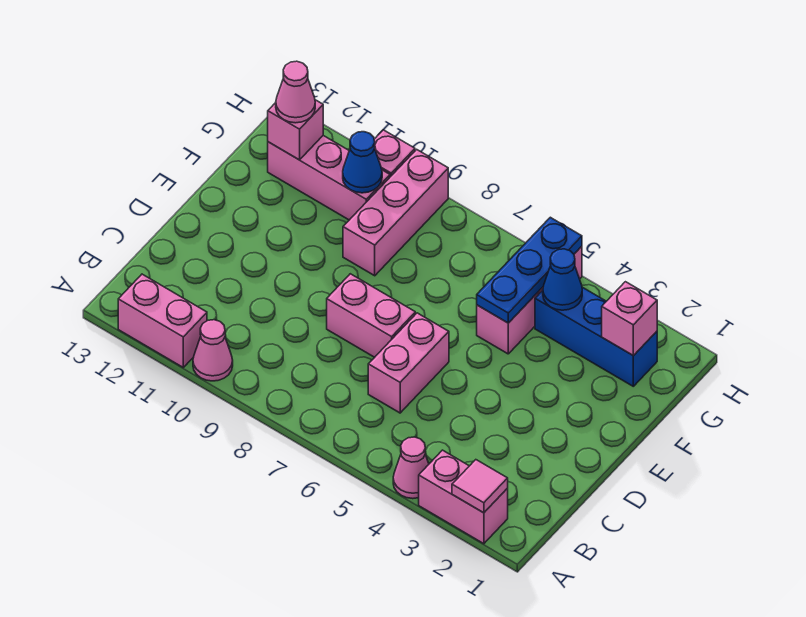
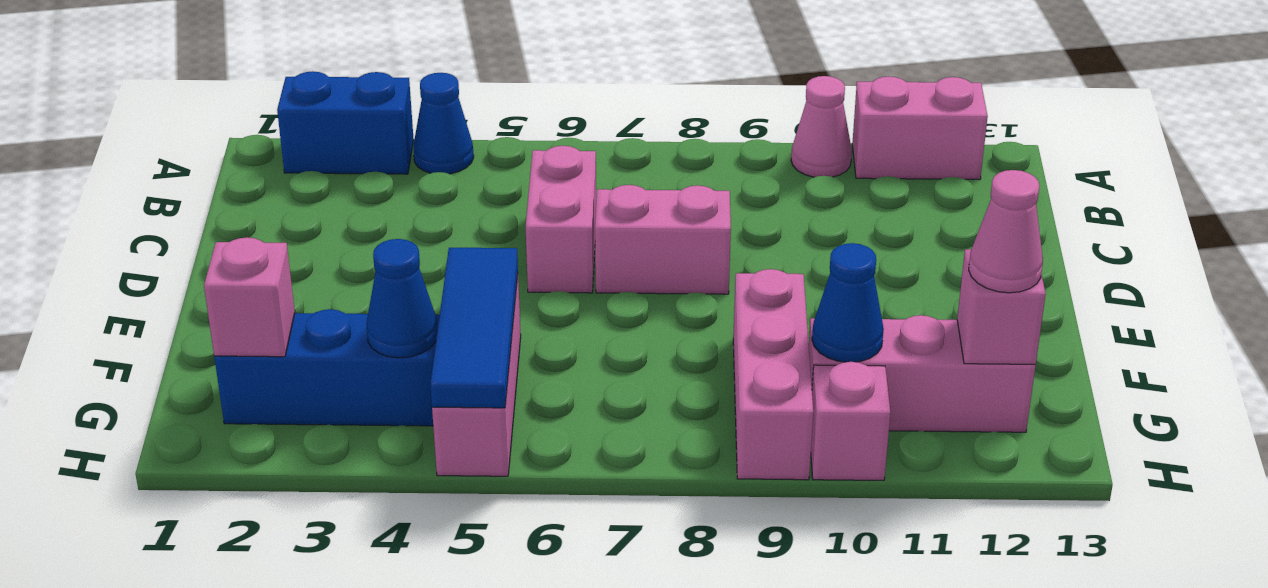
pink 1x2 brick [419,450,508,544] -> blue 1x2 brick [277,71,414,174]
pink 1x1 tile [452,460,508,513] -> none
pink 1x1 cone [393,437,429,499] -> blue 1x1 cone [413,73,474,174]
blue 1x3 plate [477,217,582,323] -> blue 1x3 tile [430,248,518,408]

